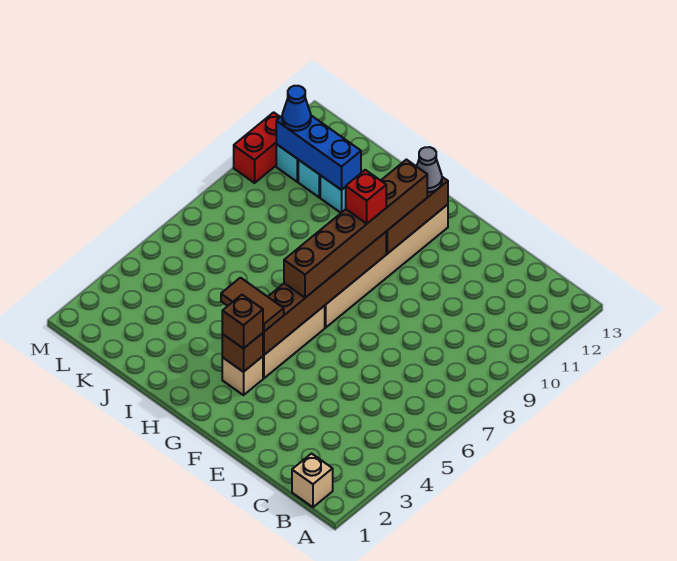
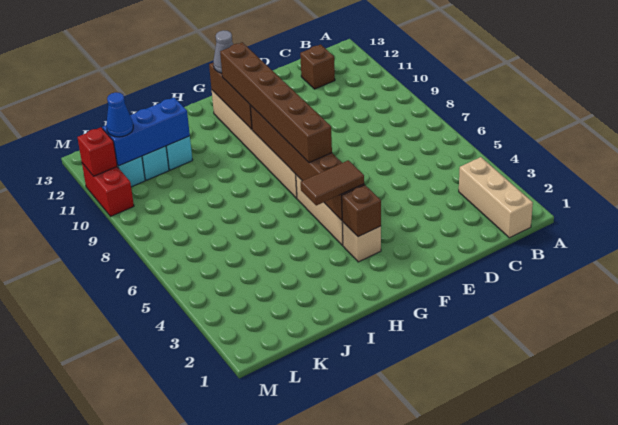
tan 1x1 brick [292,454,333,507] -> tan 1x3 brick [459,157,533,238]
brown 1x1 brick [222,295,263,349] -> brown 1x1 brick moved to [300,45,335,89]
red 1x1 brick [346,170,386,224] -> red 1x1 brick moved to [77,127,117,176]

